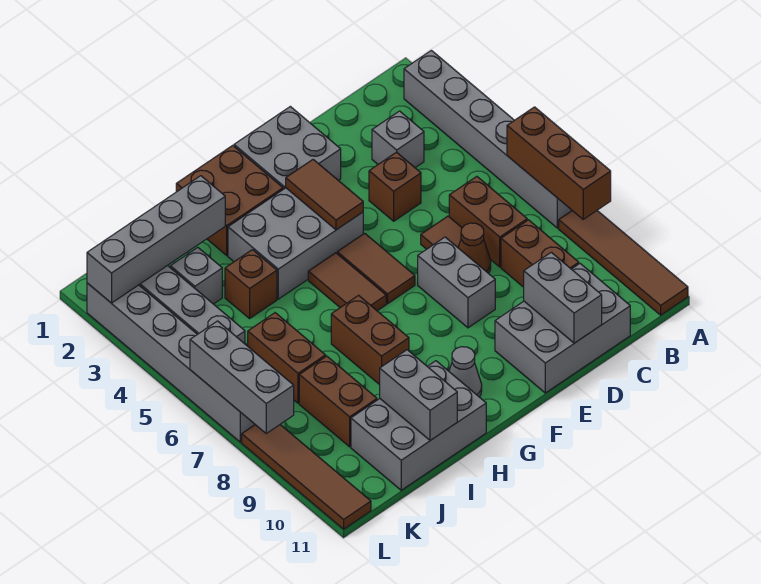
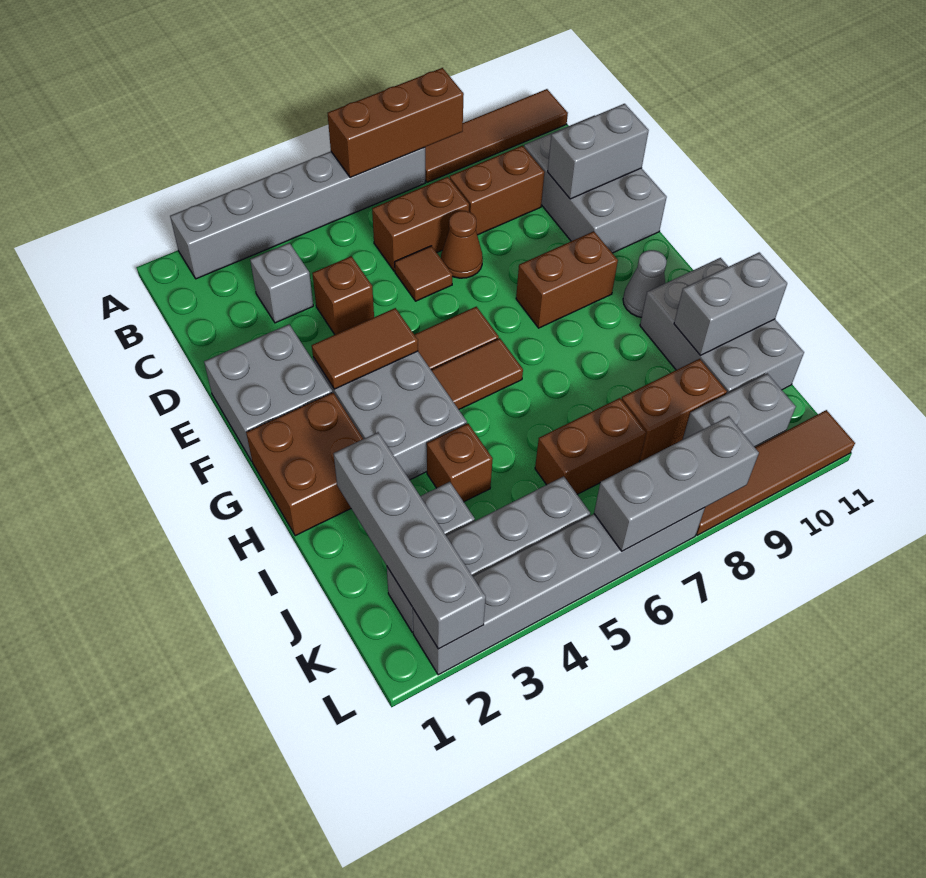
grey 1x2 brick [418,237,495,328] -> grey 1x2 brick moved to [683,373,796,447]
brown 1x2 brick [331,295,409,385] -> brown 1x2 brick moved to [516,231,618,328]

